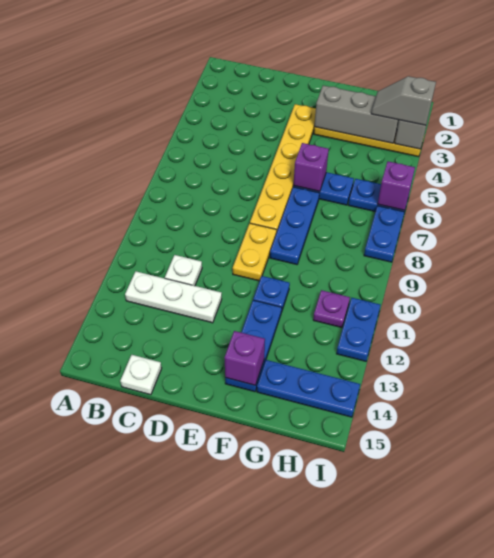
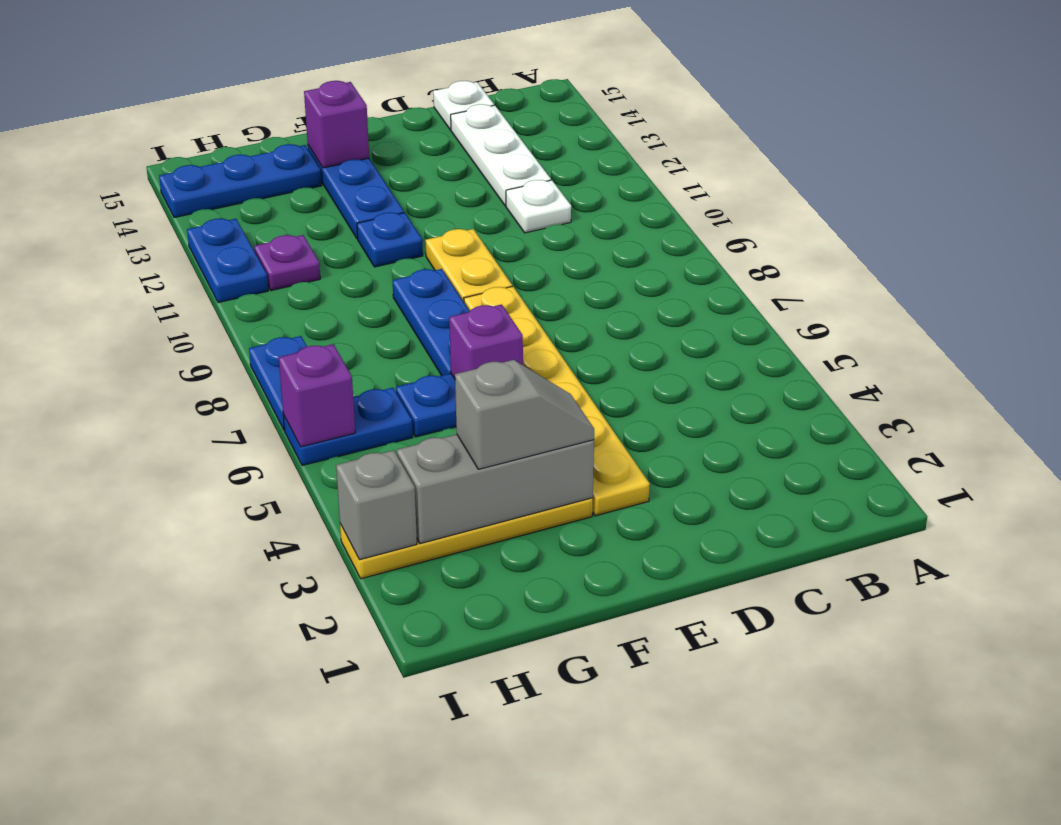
white 1x3 plate [125,271,222,323] -> white 1x3 plate turned to [451,104,551,206]
grey 1x2 slope [371,76,436,125] -> grey 1x2 slope moved to [455,360,594,469]

